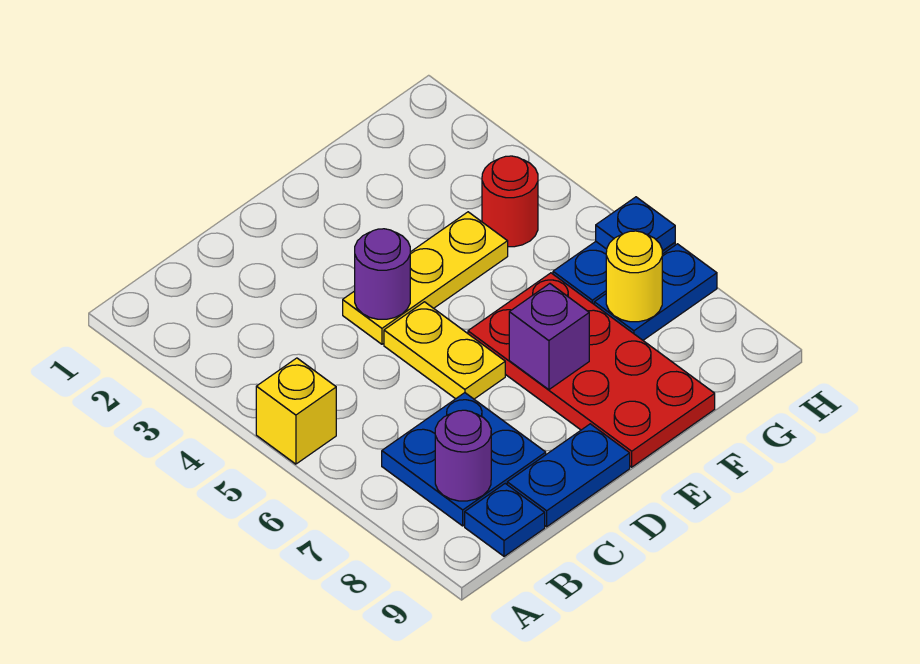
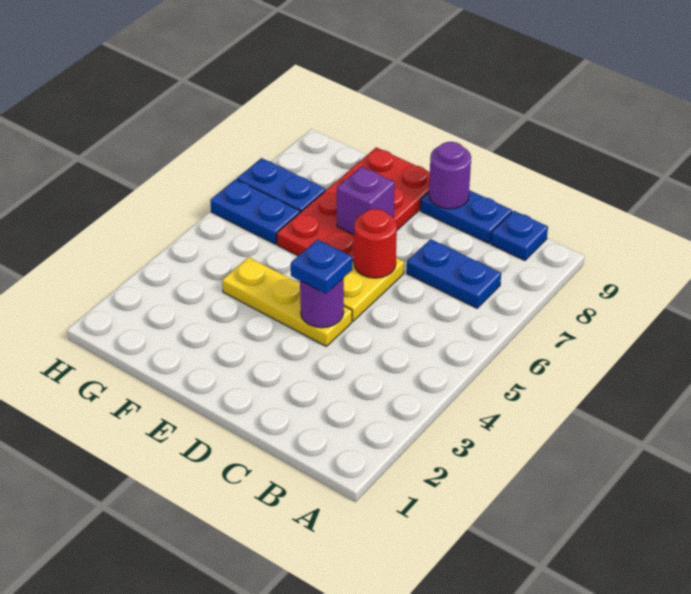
yellow 1x1 brick [256,358,336,464] -> none
blue 2x2 plate [382,393,546,526] -> blue 1x2 plate [407,239,501,308]
purple 1x1 round brick [435,410,491,501] -> purple 1x1 round brick moved to [429,142,471,209]
red 1x1 round brick [482,156,538,247] -> red 1x1 round brick moved to [354,209,397,278]
yellow 1x1 round brick [606,231,662,322] -> none
blue 1x1 plate [596,197,675,251] -> blue 1x1 plate moved to [291,239,352,294]

